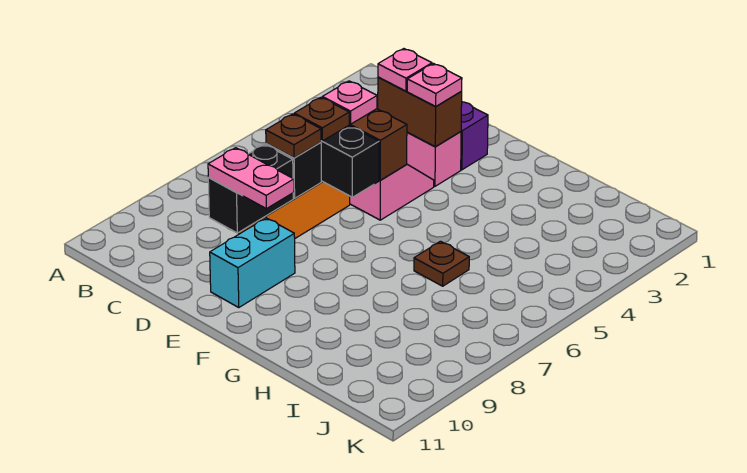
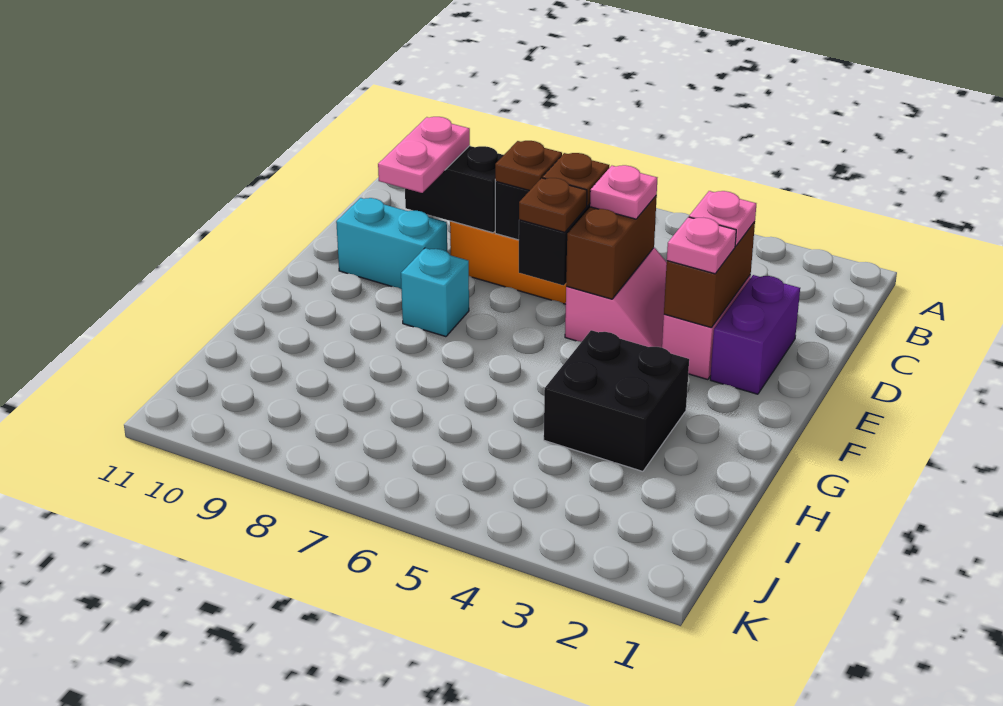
none -> cyan 1x1 brick [401,248,469,337]
none -> black 2x2 brick [544,330,689,471]
brown 1x1 plate [414,241,469,286] -> brown 1x1 plate moved to [519,178,587,232]

